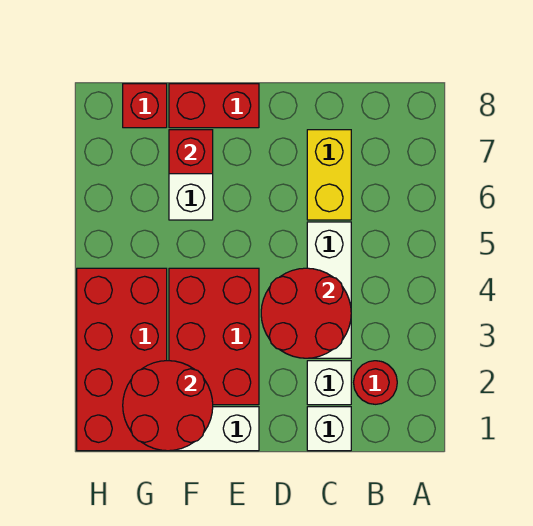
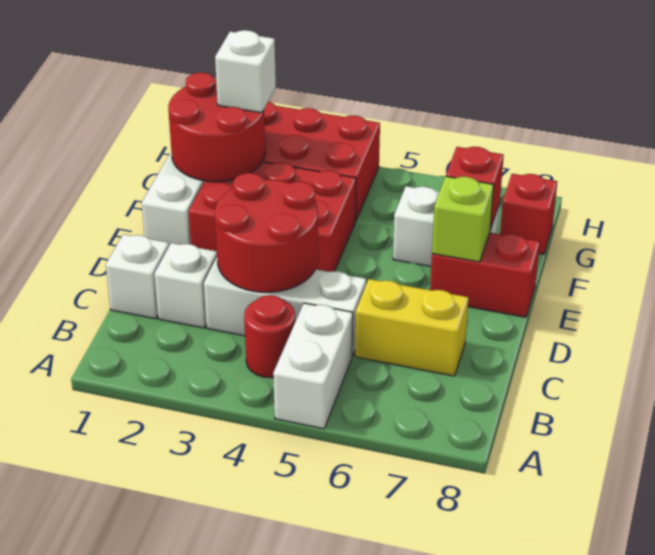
none -> white 1x2 brick [273,303,353,429]
red 1x1 round brick [354,361,397,404] -> red 1x1 round brick moved to [244,295,295,378]
none -> lime 1x1 brick [432,176,494,262]
red 1x2 brick [169,84,259,128] -> red 1x2 brick turned to [430,233,540,317]
none -> white 1x1 brick [215,30,276,113]

